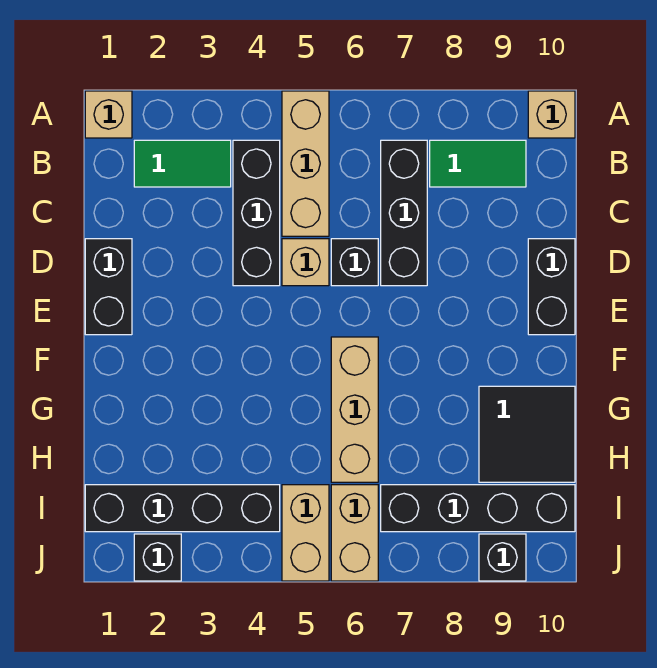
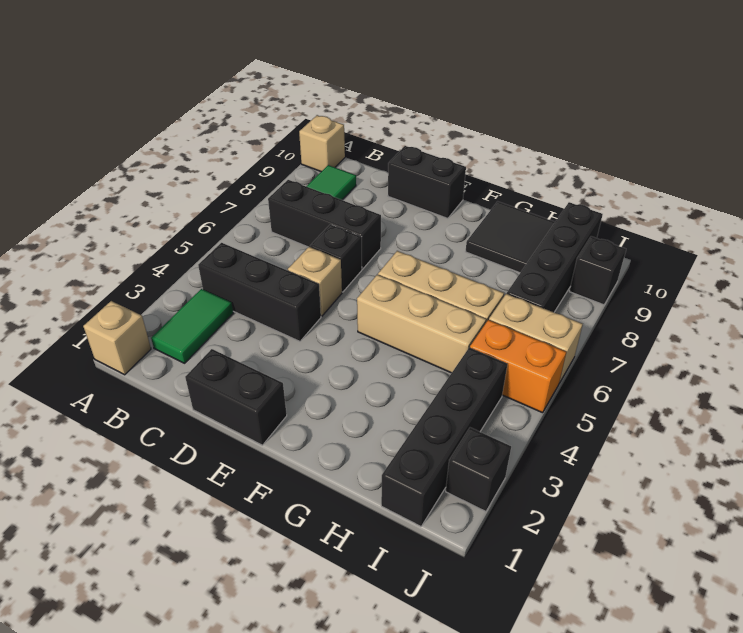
tan 1x3 brick [282,91,329,236] -> tan 1x3 brick moved to [357,275,486,373]
tan 1x2 brick [282,485,329,581] -> orange 1x2 brick [470,320,566,413]

